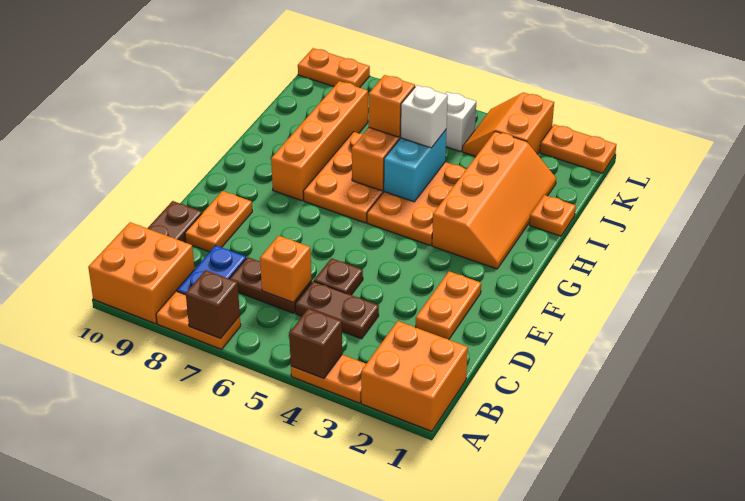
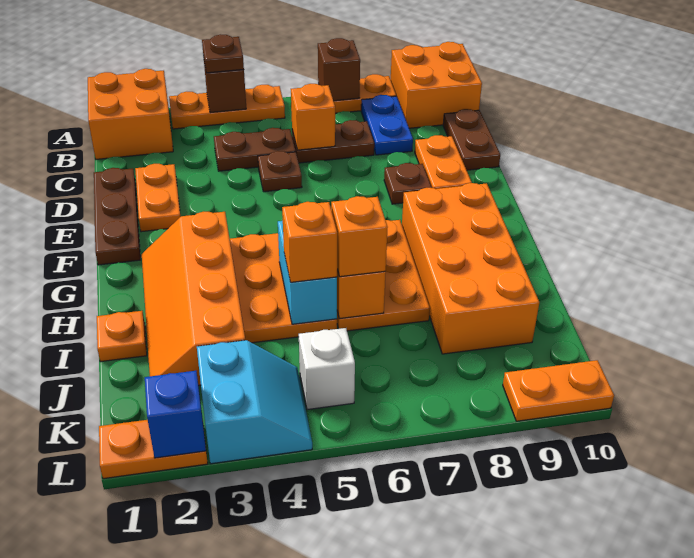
orange 1x2 plate [291,355,366,403] -> orange 1x3 plate [169,85,285,129]
none -> brown 1x1 plate [202,34,244,73]
none -> brown 1x3 plate [94,168,140,265]
none -> brown 1x1 plate [384,163,432,204]
orange 1x4 brick [271,81,368,201] -> orange 2x4 brick [402,183,539,354]
white 1x1 brick [401,85,448,148] -> orange 1x1 brick [282,202,337,282]
orange 2x2 slope [462,92,554,157] -> cyan 2x2 slope [197,340,312,464]
none -> blue 1x1 brick [145,371,206,458]

